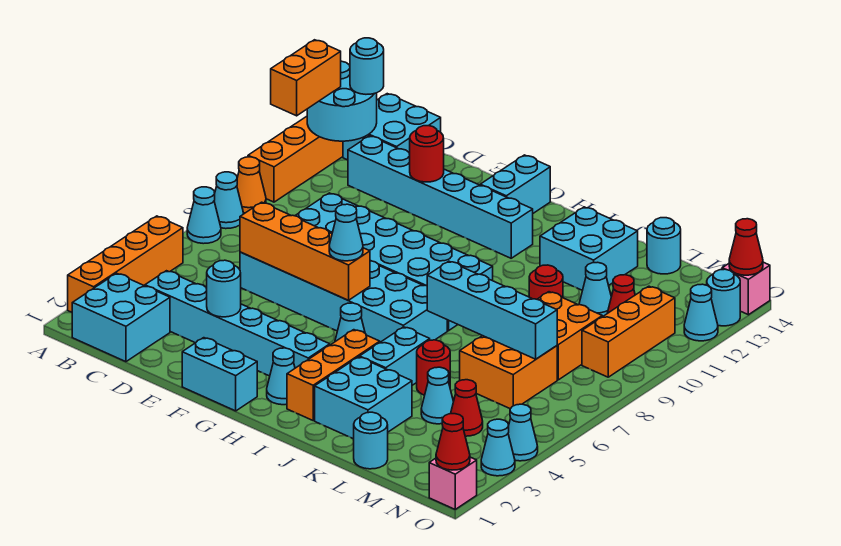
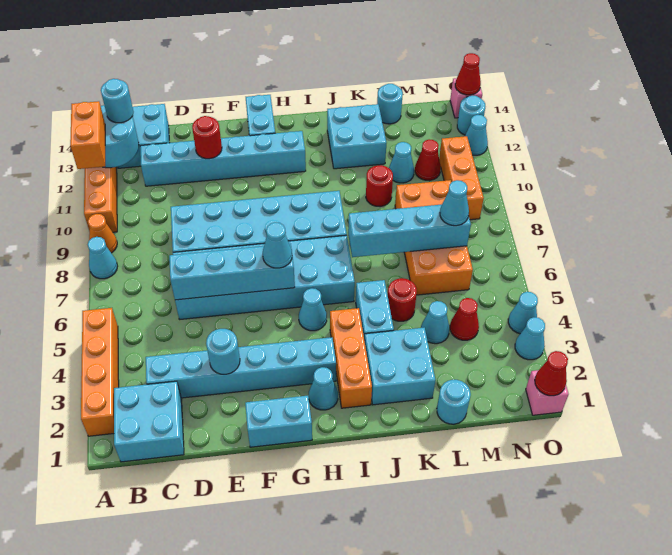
cyan 1x1 cone [187,187,221,244] -> cyan 1x1 cone moved to [440,180,469,226]
orange 1x4 brick [240,202,370,300] -> cyan 1x4 brick [169,243,295,300]

